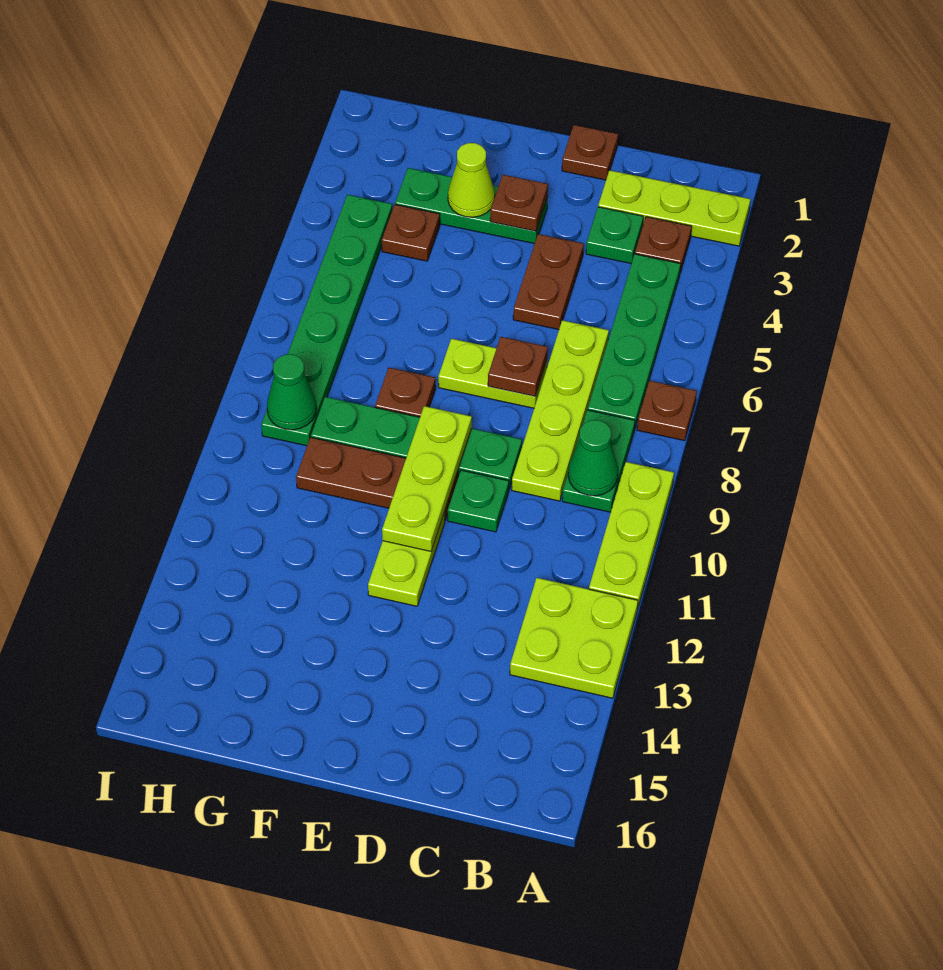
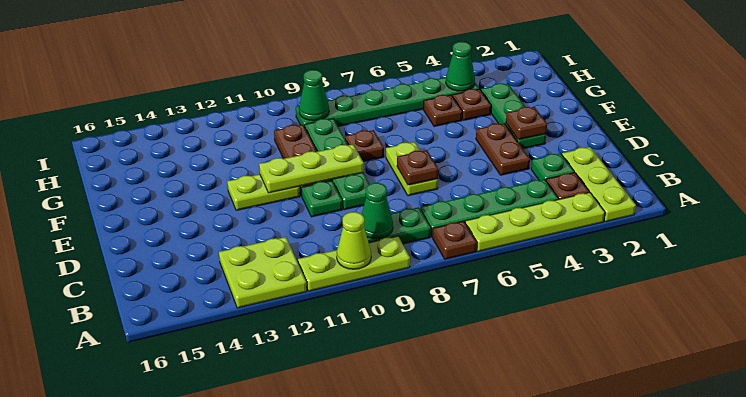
lime 1x4 plate [512,320,609,501] -> lime 1x4 plate moved to [465,192,605,252]
brown 1x1 plate [562,125,618,180] -> brown 1x1 plate moved to [423,95,462,127]
brown 1x2 plate [513,234,584,330] -> brown 1x2 plate turned to [476,123,530,175]
lime 1x1 cone [448,143,495,217] -> lime 1x1 cone moved to [337,212,371,269]
none -> green 1x1 cone [446,42,475,91]

